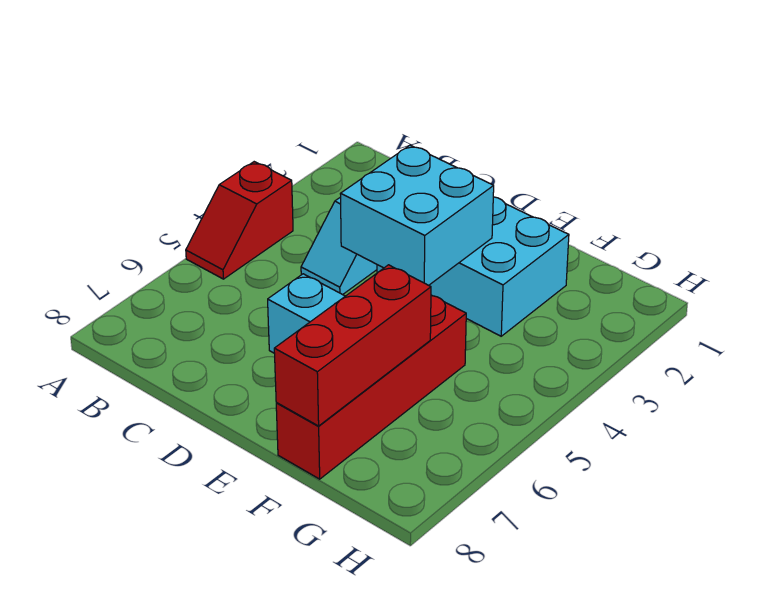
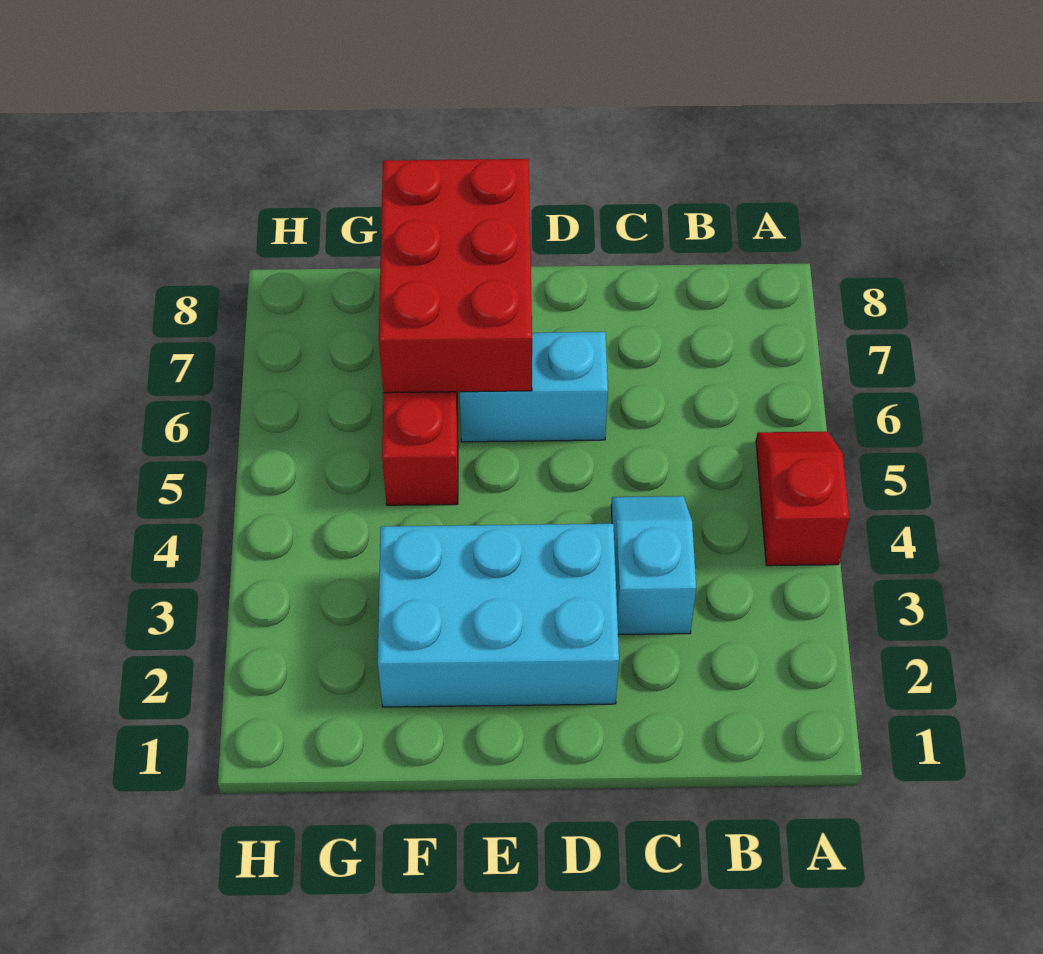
cyan 2x2 brick [340,145,494,285] -> none
red 1x3 brick [274,265,431,426] -> red 2x3 brick [379,159,532,393]

